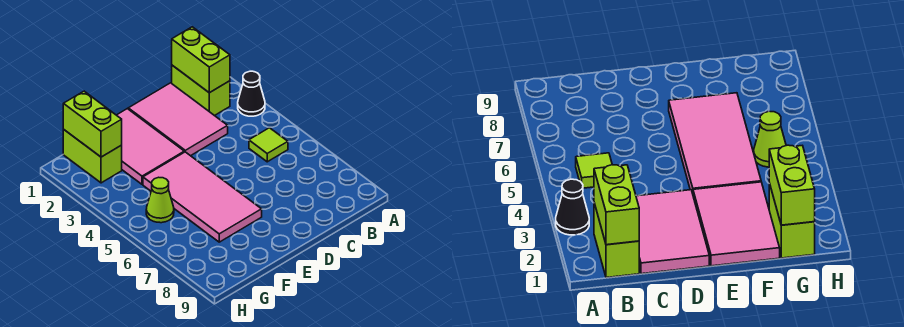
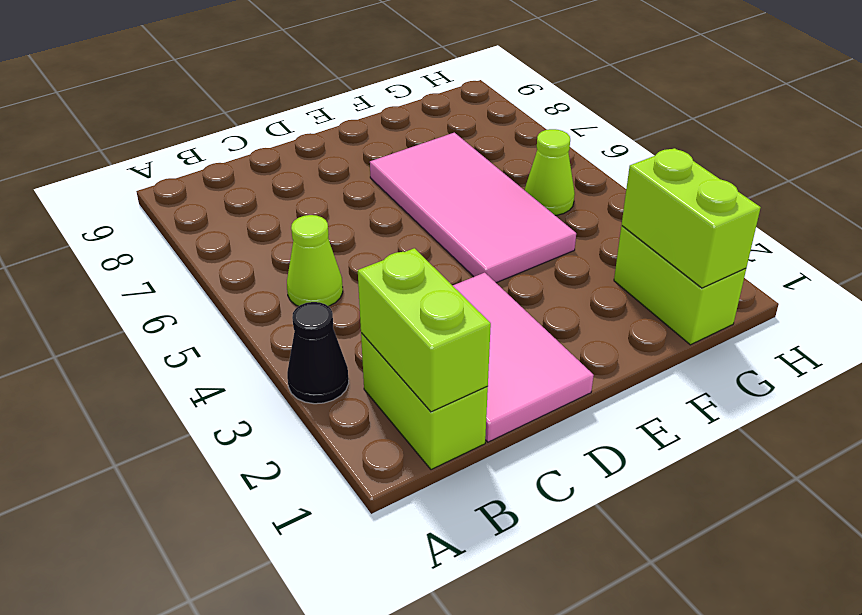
lime 1x1 tile [249,128,288,162] -> lime 1x1 cone [287,215,343,306]
pink 2x3 tile [117,109,184,184] -> none

